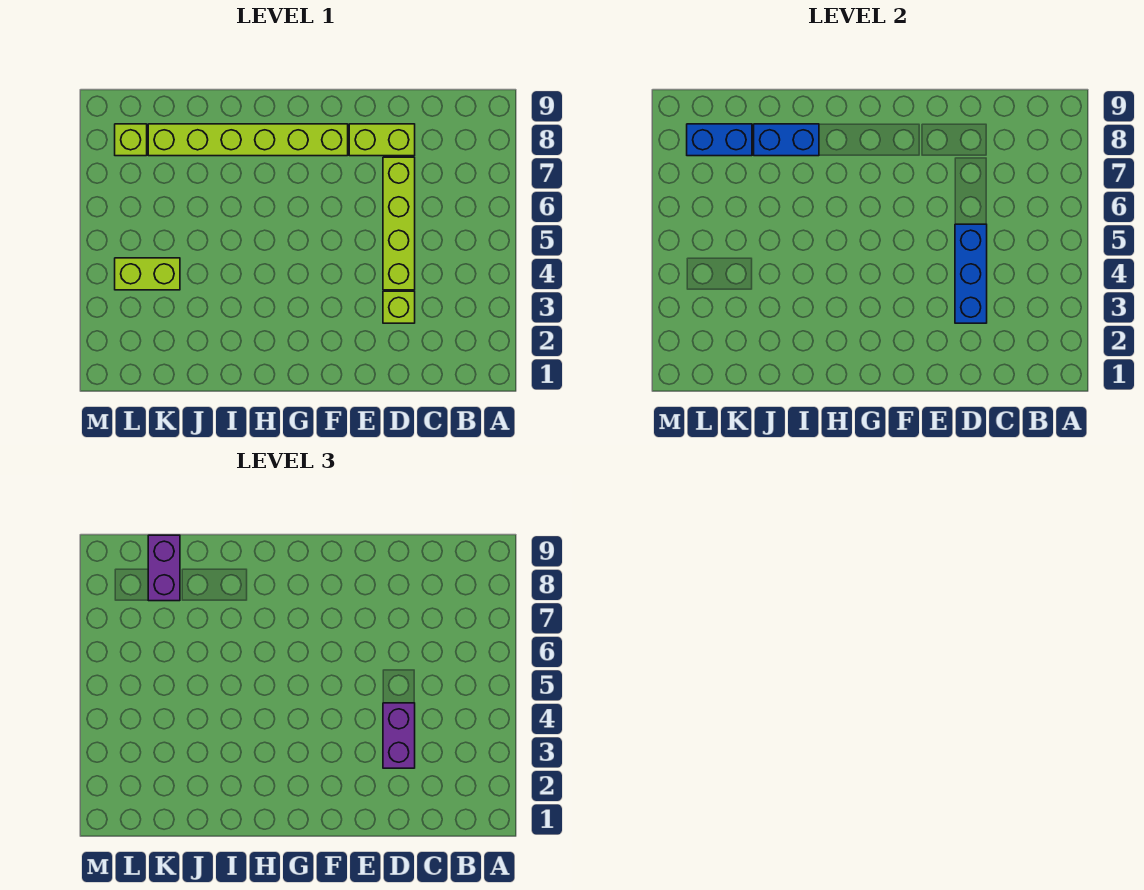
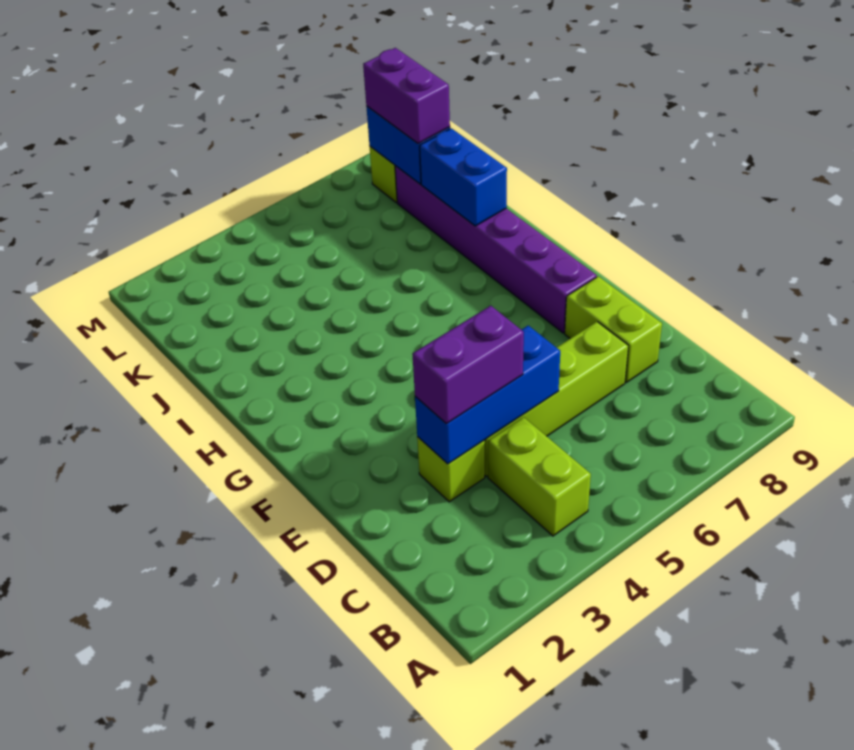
lime 1x6 brick [148,124,348,156] -> purple 1x6 brick [395,166,597,333]
lime 1x2 brick [115,258,180,290] -> lime 1x2 brick moved to [488,417,591,536]
purple 1x2 brick [148,535,180,601] -> purple 1x2 brick turned to [363,48,450,143]

